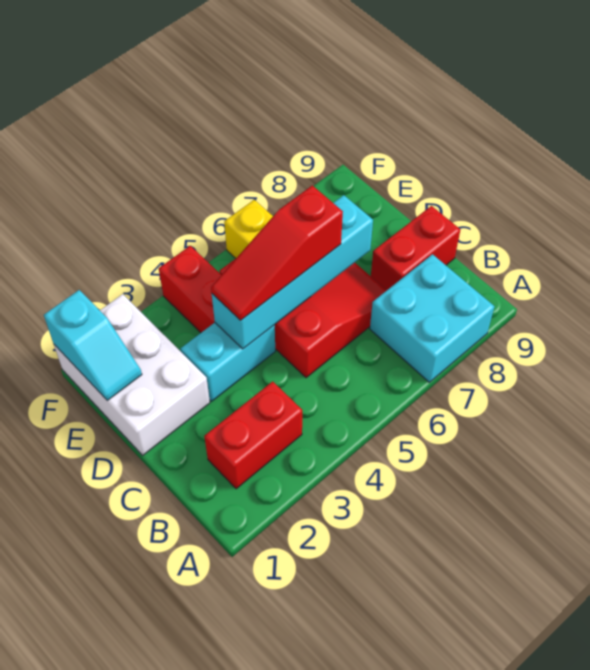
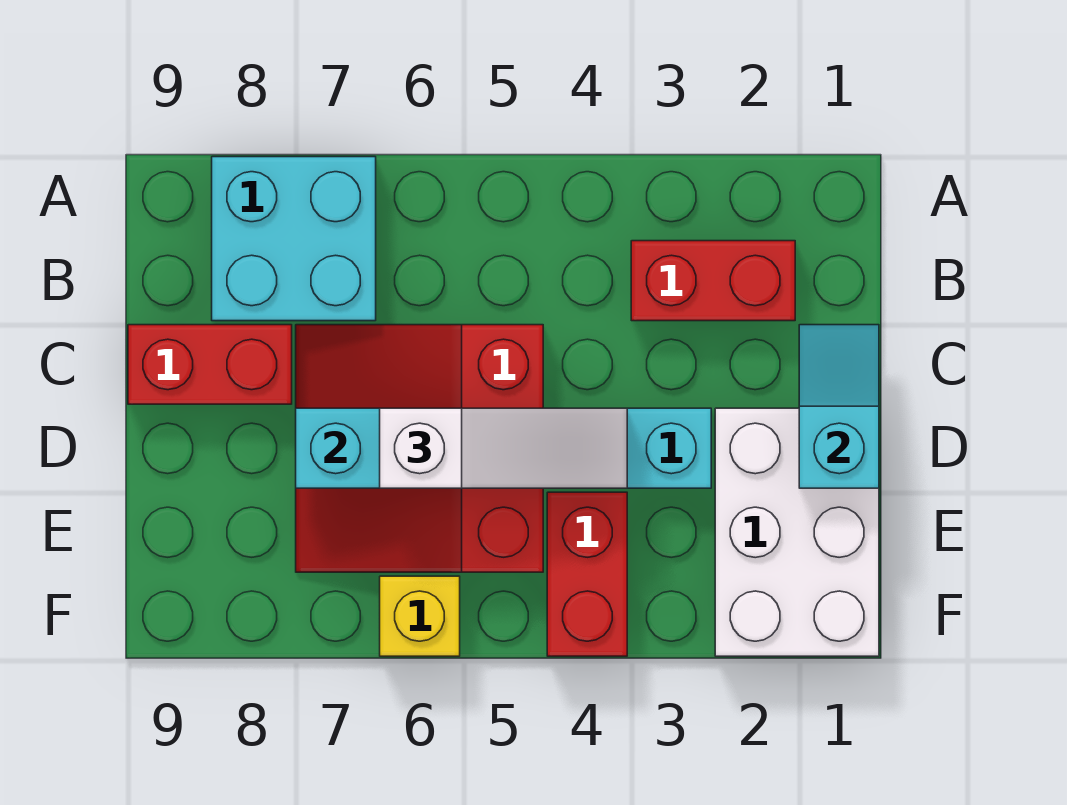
red 1x3 slope [211,186,343,320] -> white 1x3 slope [380,408,627,488]
cyan 1x2 slope [44,290,142,400] -> cyan 1x2 slope moved to [799,325,879,488]

